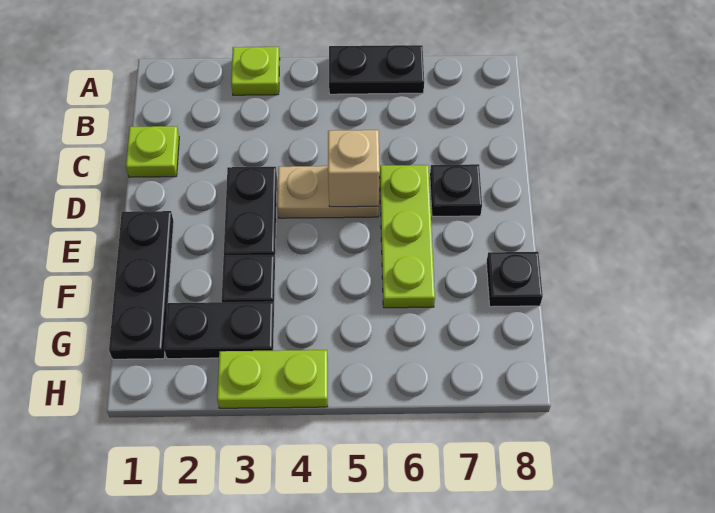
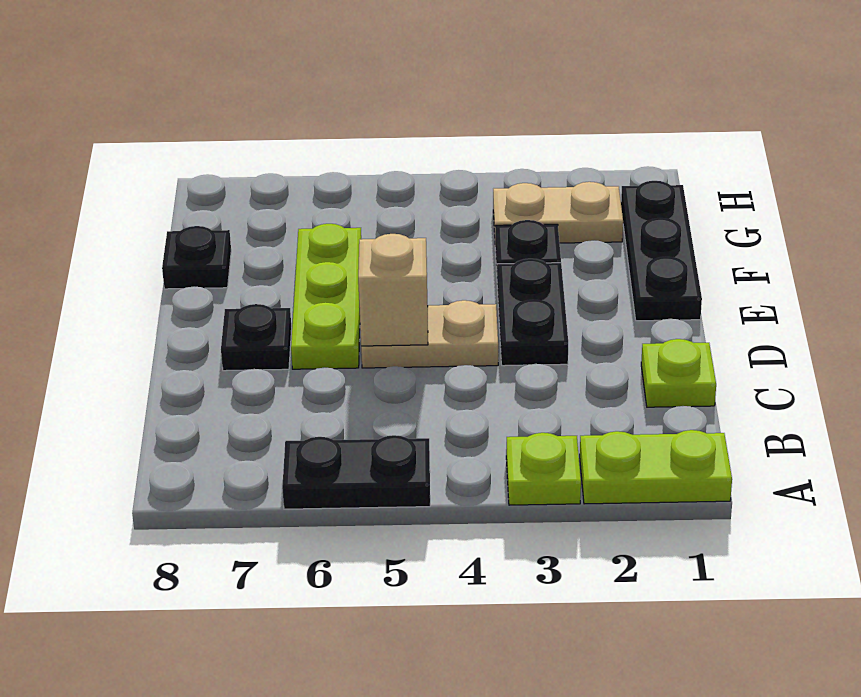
black 1x2 plate [164,302,274,359] -> tan 1x2 plate [493,182,623,243]
lime 1x2 plate [217,350,328,408] -> lime 1x2 plate moved to [580,430,732,504]

